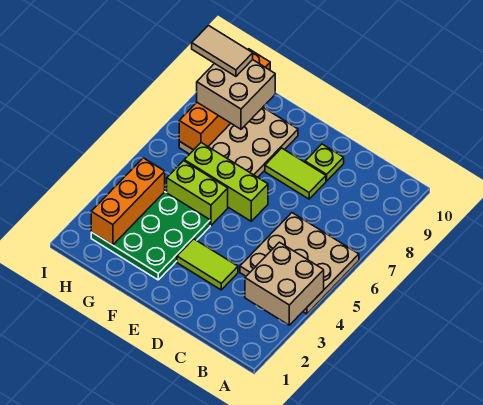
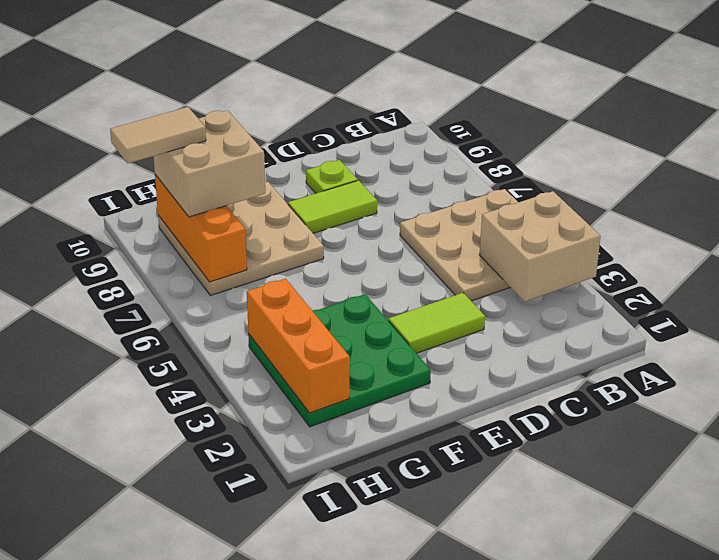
lime 1x3 brick [184,143,268,221] -> none
lime 1x2 brick [167,161,228,225] -> none
orange 1x4 brick [179,49,270,150] -> orange 1x3 brick [155,175,247,282]

